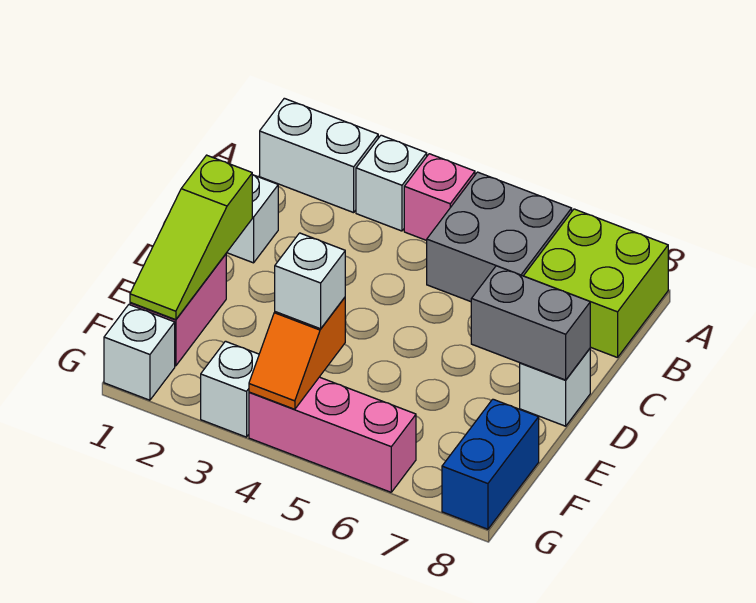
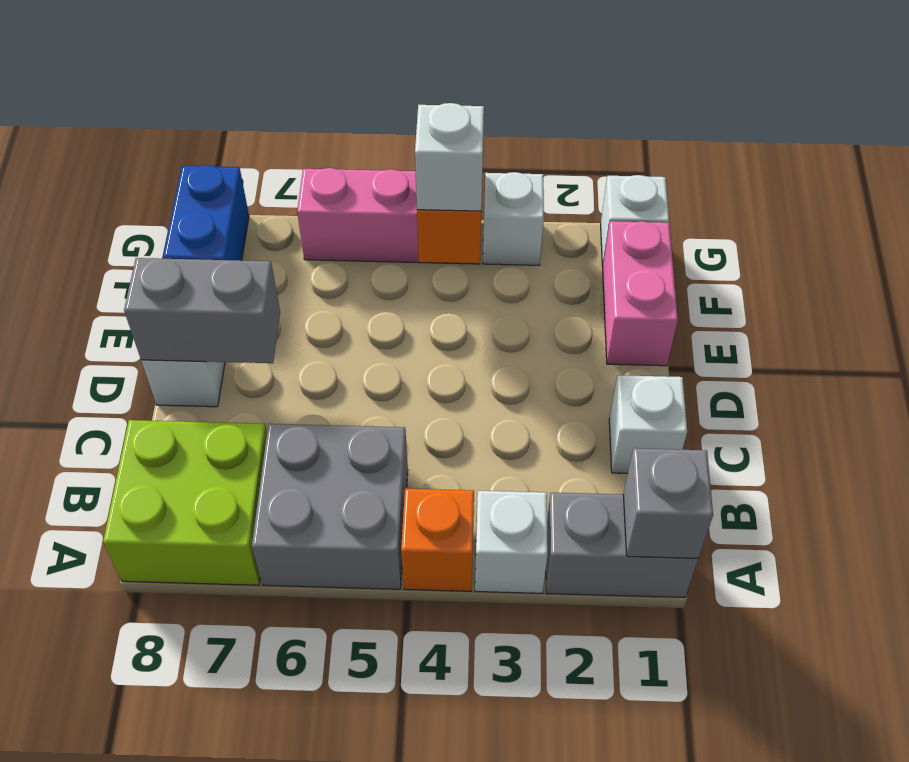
white 1x2 brick [260,98,378,213] -> grey 1x2 brick [546,493,698,598]
none -> grey 1x1 brick [623,448,713,558]
pink 1x1 brick [404,154,475,241] -> orange 1x1 brick [401,489,474,591]
lime 1x3 slope [130,155,252,320] -> none

